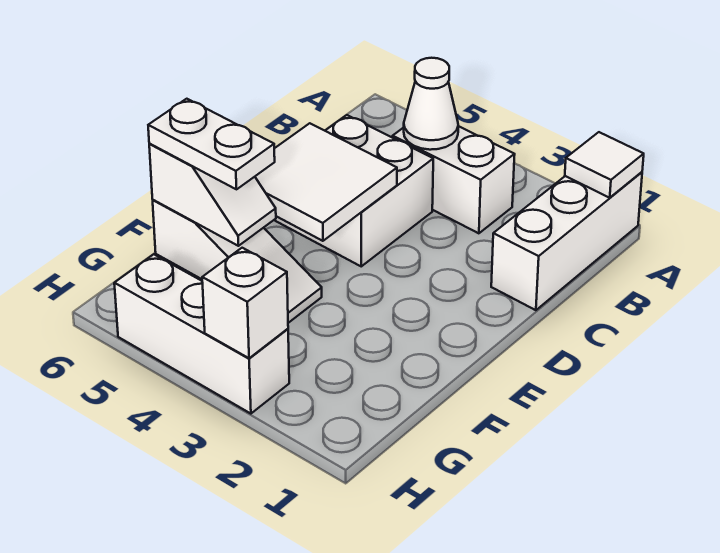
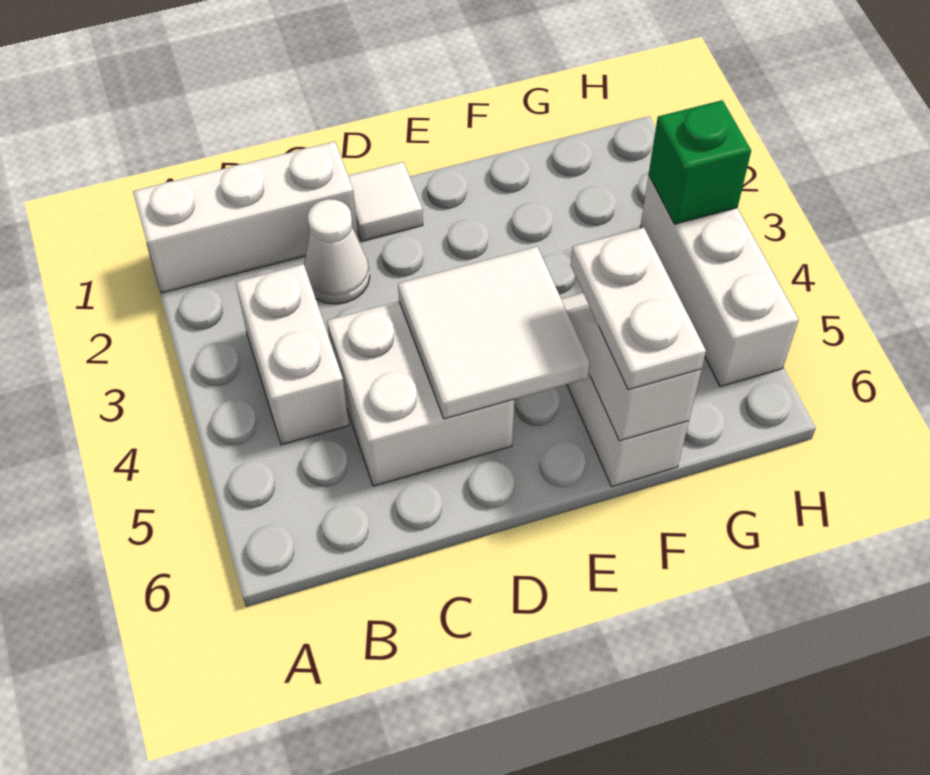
white 1x1 tile [565,132,644,198] -> white 1x1 tile moved to [348,162,423,241]
white 1x1 cone [404,58,458,150] -> white 1x1 cone moved to [304,199,370,304]
white 1x1 brick [202,248,288,358] -> green 1x1 brick [649,100,751,224]

